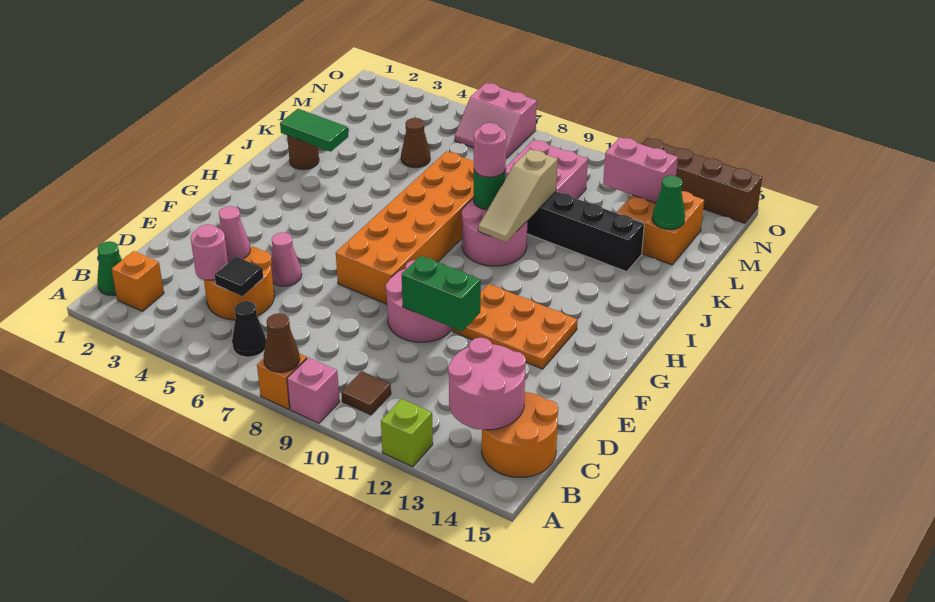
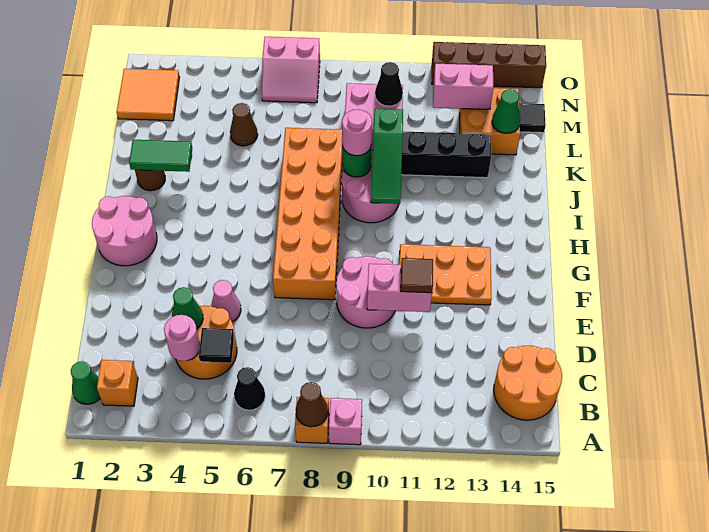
lime 1x1 brick [381,399,433,467] -> none
brown 1x1 tile [341,371,391,415] -> brown 1x1 tile moved to [401,258,433,293]
pink 2x2 round brick [448,338,526,430] -> pink 2x2 round brick moved to [92,196,157,266]
pink 1x1 cone [219,206,250,261] -> green 1x1 cone [172,287,203,328]
green 1x2 brick [402,256,481,331] -> pink 1x2 brick [367,264,432,312]
tan 1x3 slope [478,149,558,242] -> green 1x3 slope [371,109,403,204]
none -> orange 2x2 tile [117,69,180,121]
none -> black 1x1 cone [375,62,403,106]
none -> black 1x1 tile [519,103,546,133]

